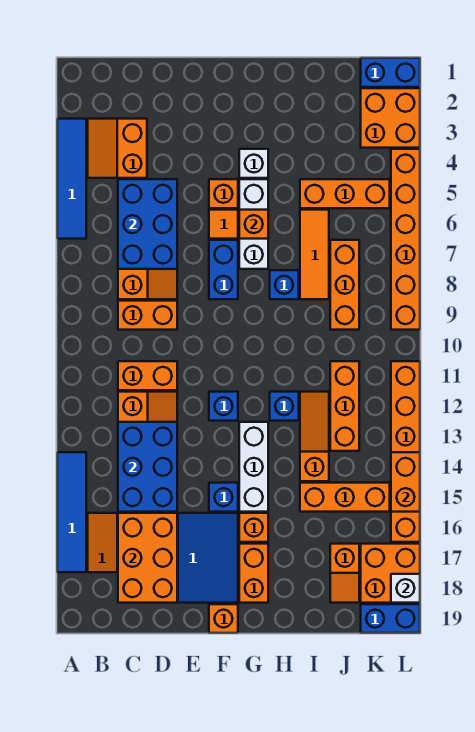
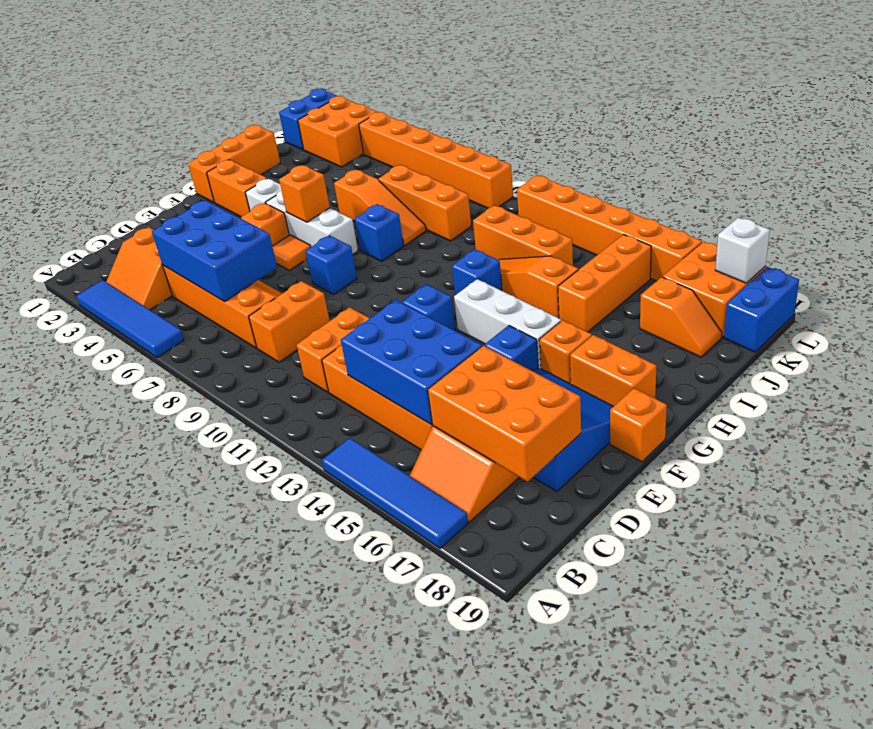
blue 1x2 brick [209,240,238,299] -> blue 1x1 brick [306,235,357,294]
orange 1x3 brick [300,179,390,208] -> orange 1x3 brick moved to [188,125,280,202]
orange 1x3 tile [300,210,329,299] -> orange 1x3 slope [334,169,426,245]
orange 1x2 brick [391,452,420,512] -> orange 1x2 brick moved to [207,160,267,217]

